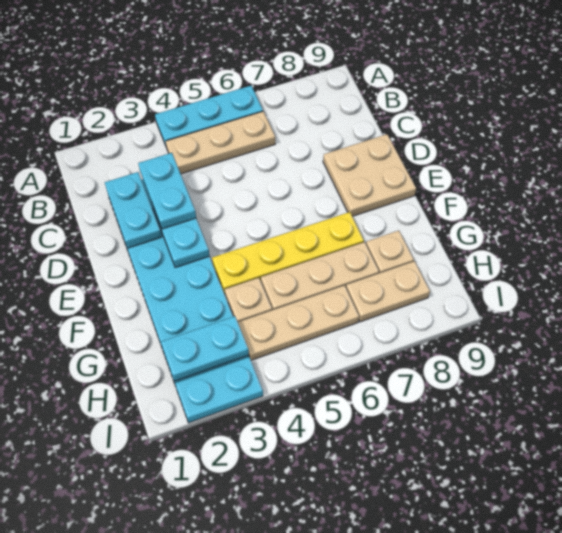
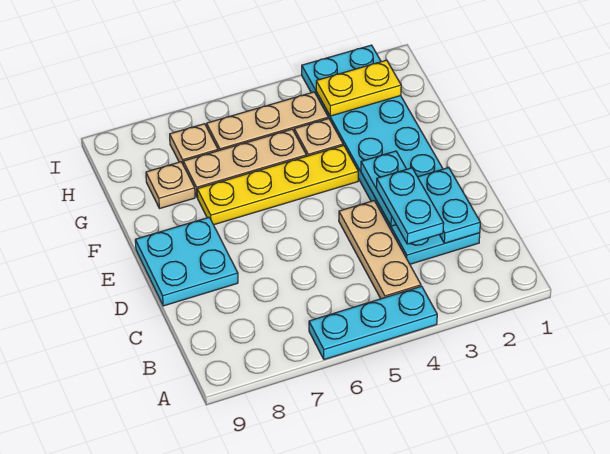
tan 1x3 plate [166,111,275,174] -> tan 1x3 plate turned to [339,201,421,299]
tan 2x2 plate [323,134,416,216] -> cyan 2x2 plate [135,217,238,306]
cyan 1x2 plate [161,316,249,381] -> yellow 1x2 plate [316,60,401,116]
tan 1x2 plate [346,261,430,322] -> tan 1x1 plate [170,124,218,163]

